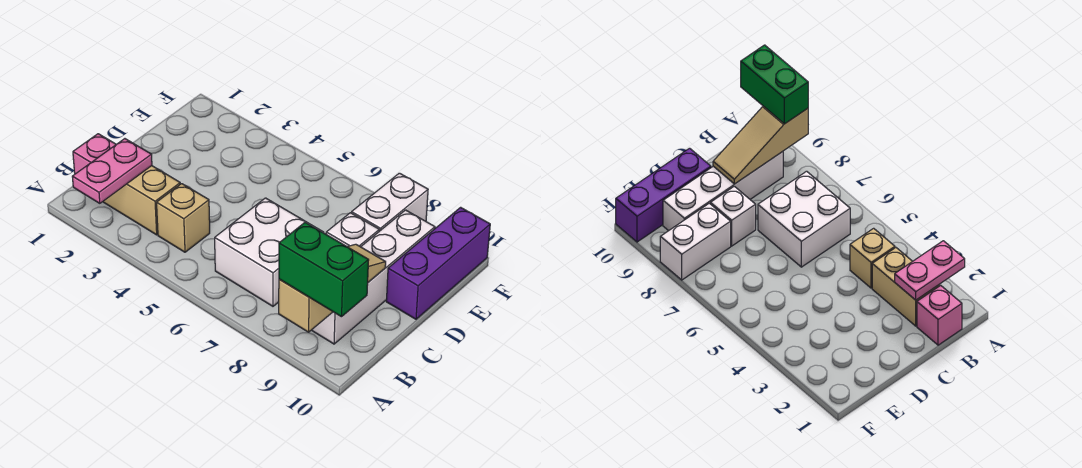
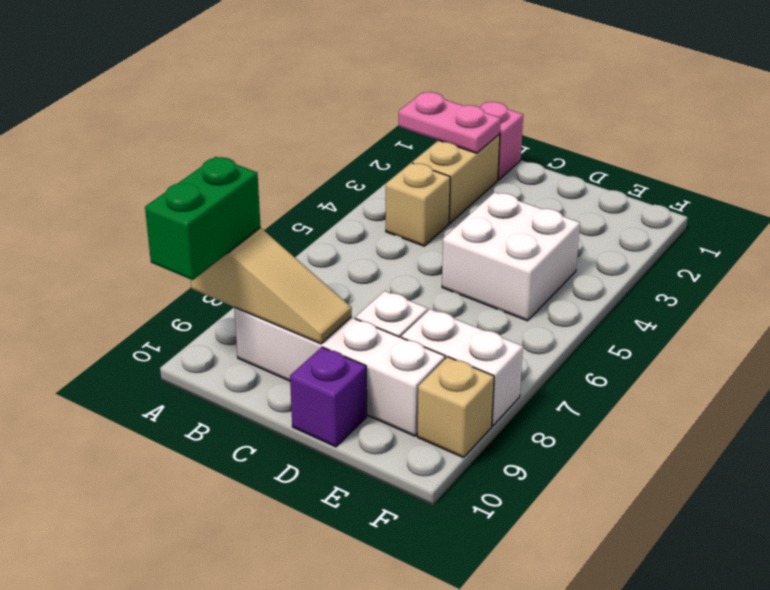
white 2x2 brick [215,198,323,306] -> white 2x2 brick moved to [442,192,580,321]
purple 1x3 brick [386,207,490,319] -> purple 1x1 brick [290,347,367,447]
none -> tan 1x1 brick [417,357,494,458]

